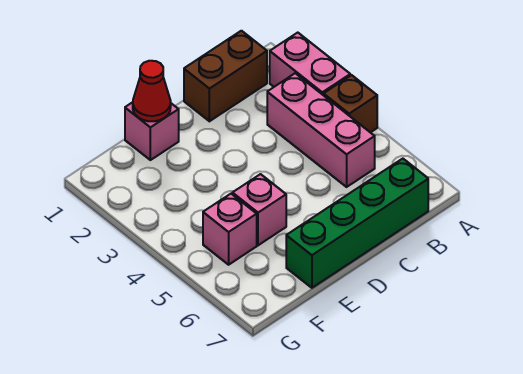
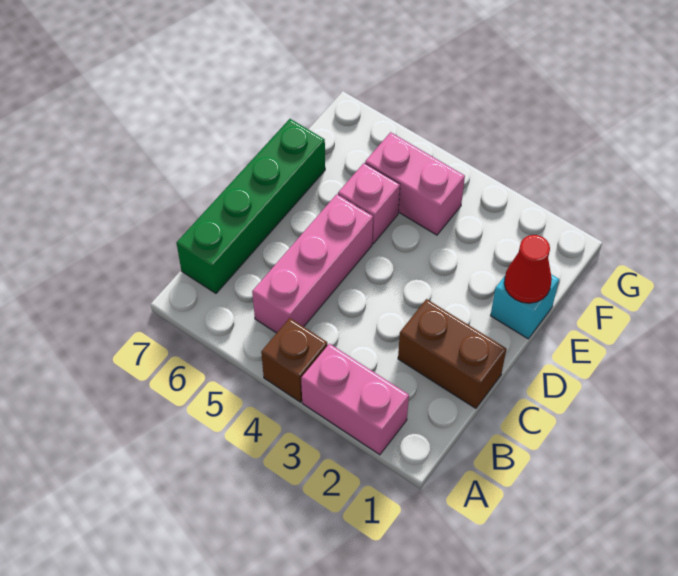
brown 1x2 brick [184,31,267,121] -> brown 1x2 brick turned to [398,299,506,408]
pink 1x3 brick [267,73,375,187] -> pink 1x3 brick turned to [252,194,373,333]
pink 1x1 brick [125,102,179,160] -> cyan 1x1 brick [490,274,559,339]
pink 1x1 brick [203,194,257,265] -> pink 1x2 brick [365,132,465,235]

